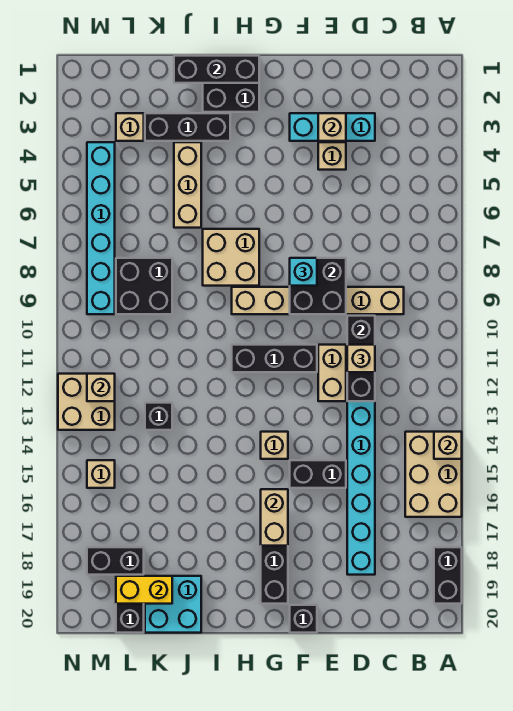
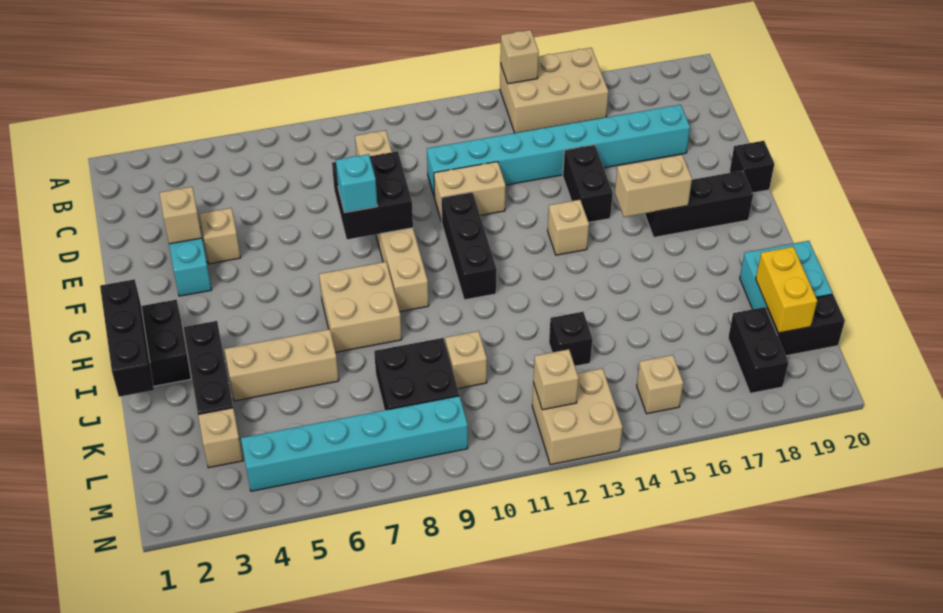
black 1x2 brick [434,547,462,604] -> none
black 1x3 brick [347,316,375,401] -> none
tan 1x1 brick [347,345,375,372] -> tan 1x1 brick moved to [445,331,487,389]

